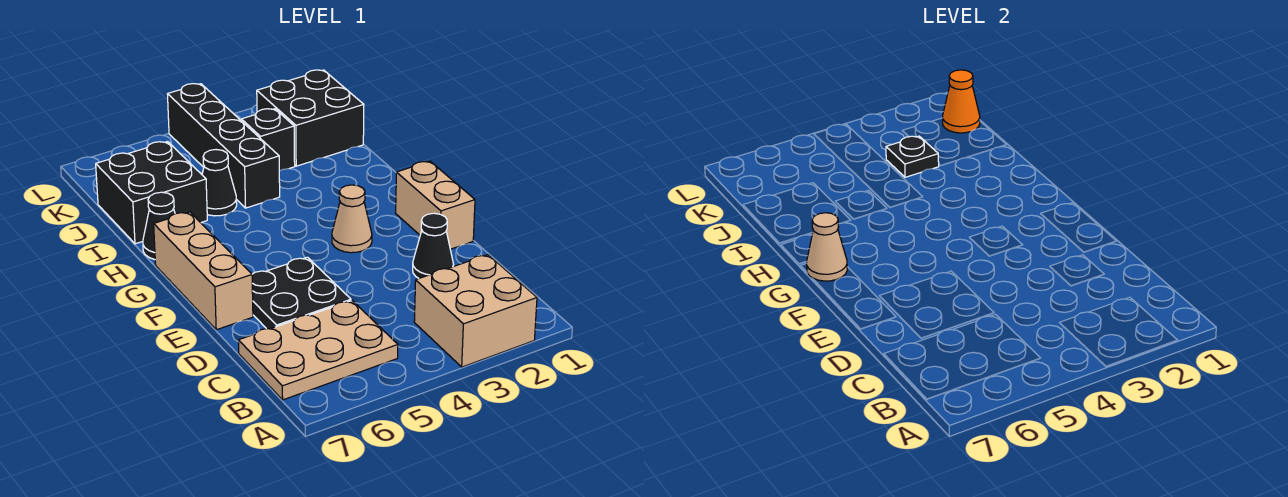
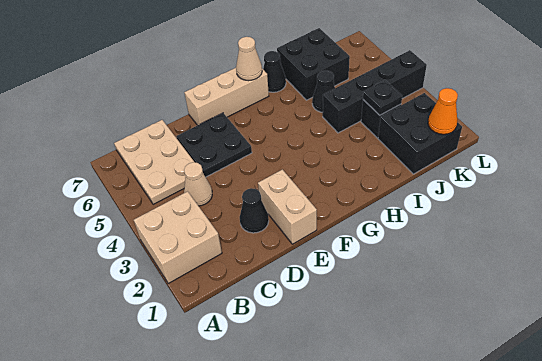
tan 1x2 brick [396,161,475,249] -> tan 1x2 brick turned to [258,169,317,244]
tan 1x1 cone [332,185,372,253] -> tan 1x1 cone moved to [184,162,212,206]

